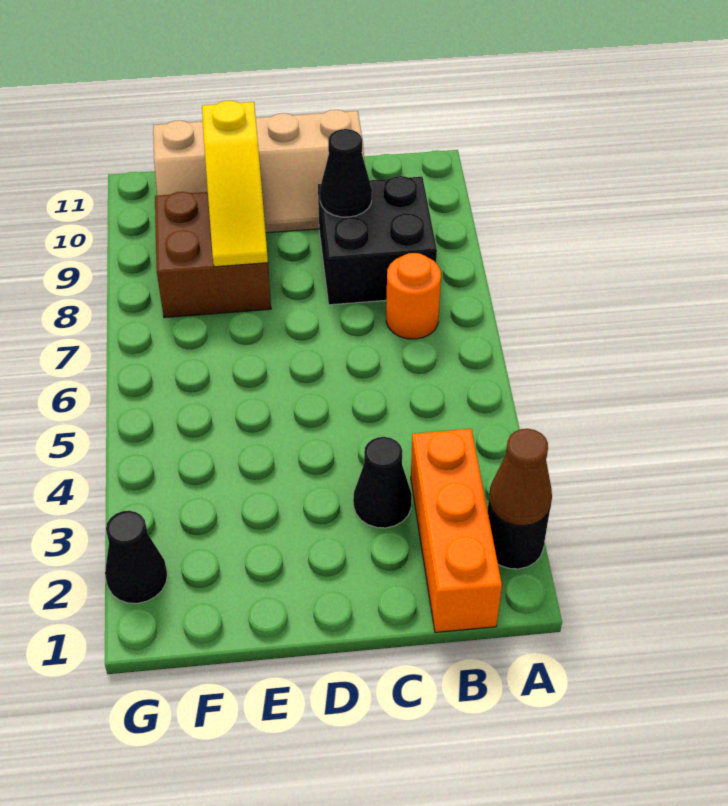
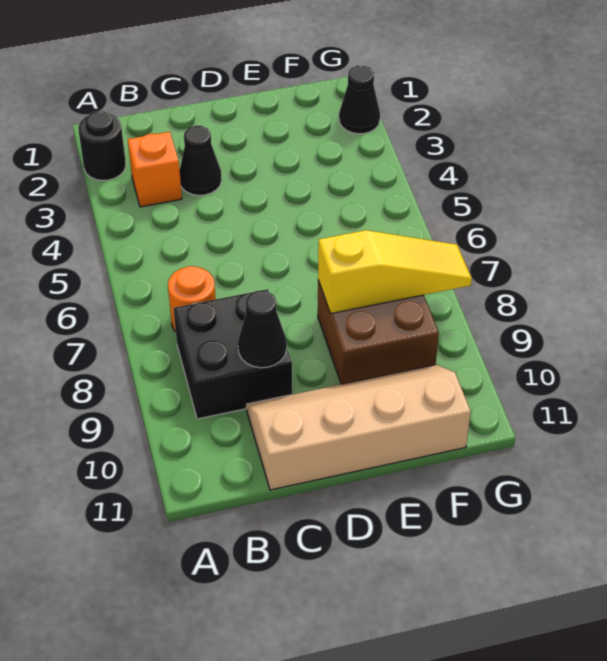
brown 1x1 cone [489,429,552,526] -> none
orange 1x3 brick [411,429,502,632] -> orange 1x1 brick [128,132,182,207]
yellow 1x3 slope [202,101,268,267] -> yellow 1x3 slope turned to [318,230,472,314]

